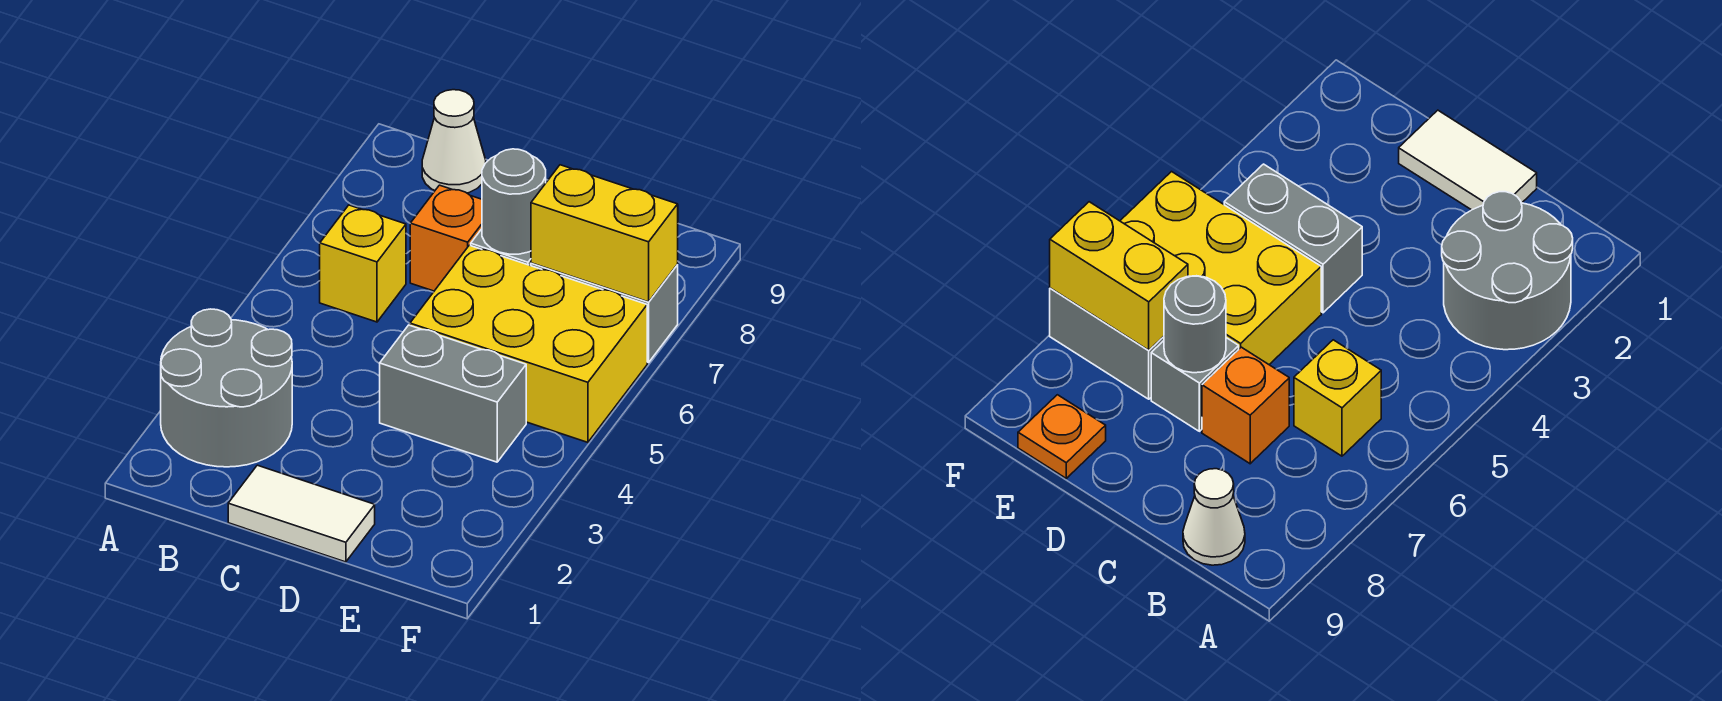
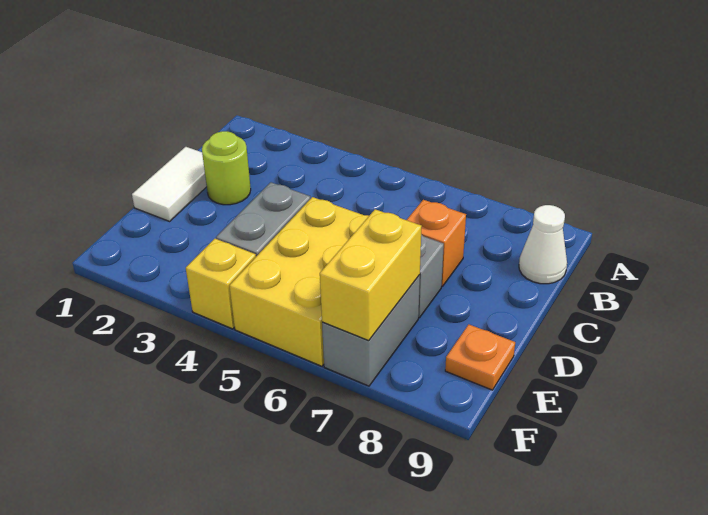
grey 2x2 round brick [161,309,292,467] -> none
yellow 1x1 brick [320,205,406,322] -> yellow 1x1 brick moved to [186,239,256,329]
none -> lime 1x1 round brick [202,131,251,205]
grey 1x1 round brick [482,149,546,254] -> none

